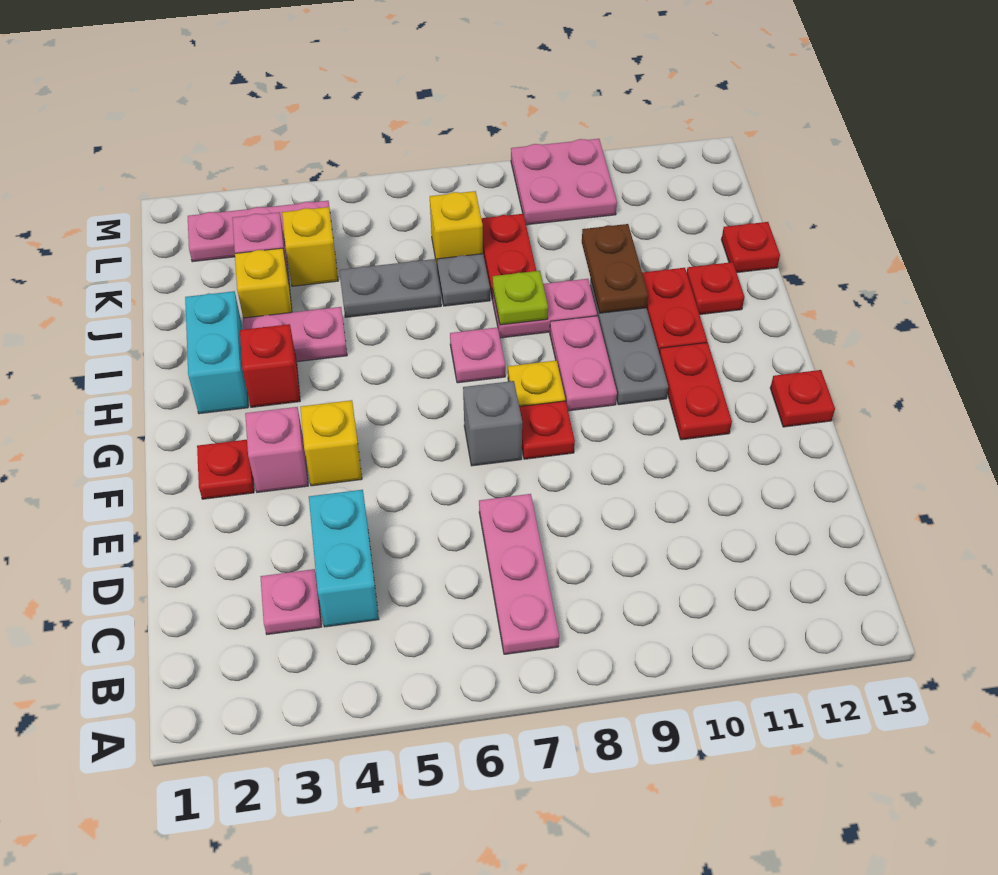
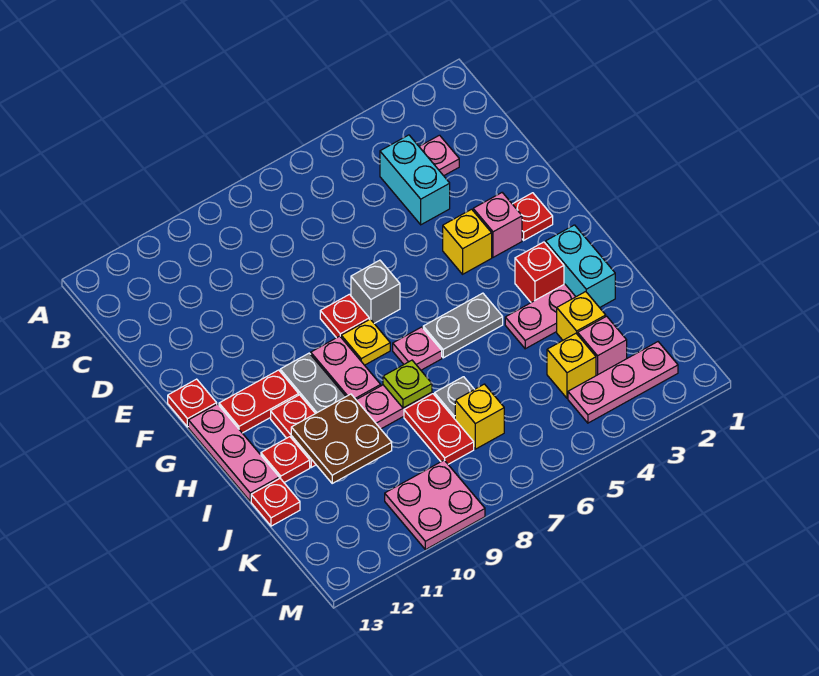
pink 1x3 plate [479,494,559,654] -> pink 1x3 plate moved to [188,404,279,501]
red 1x2 plate [659,343,732,440] -> red 1x2 plate turned to [219,370,299,433]
brown 1x2 plate [582,224,648,313] -> brown 2x2 plate [291,394,392,483]
grey 1x2 plate [339,259,441,317] -> grey 1x2 plate moved to [423,293,503,358]

